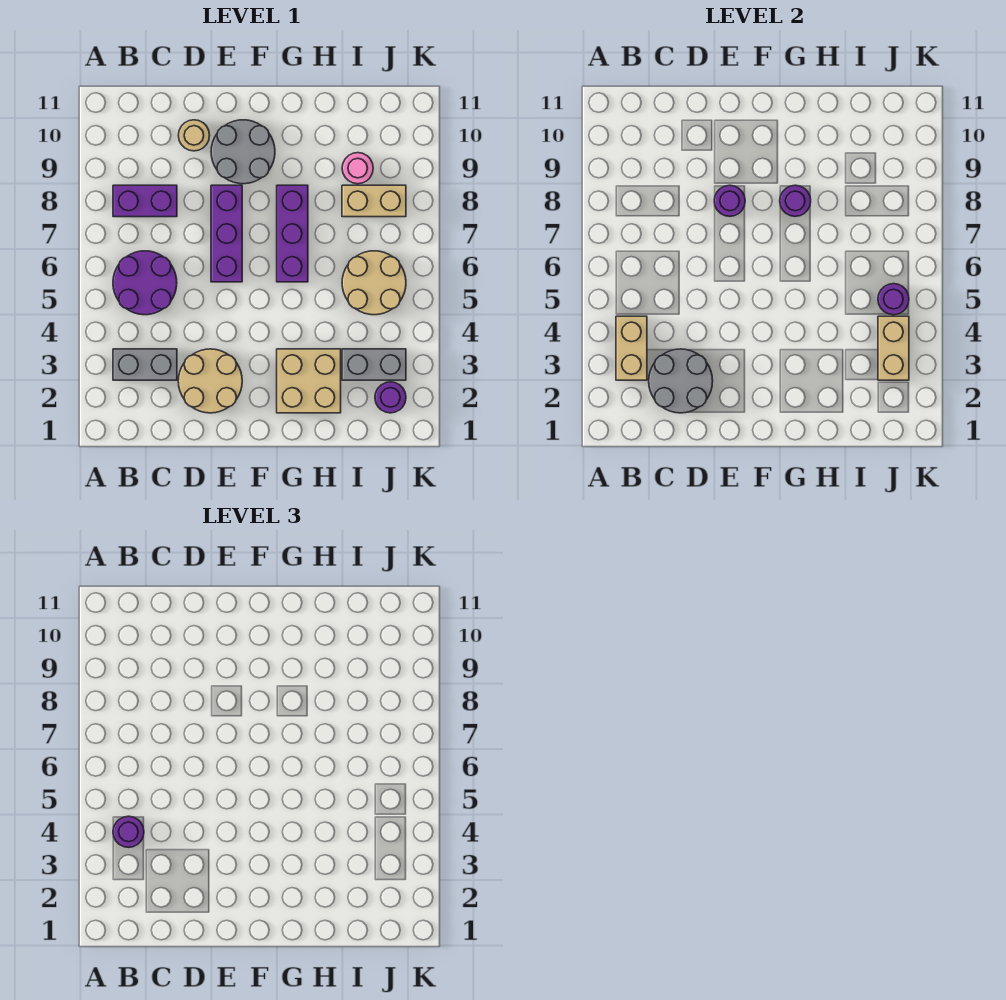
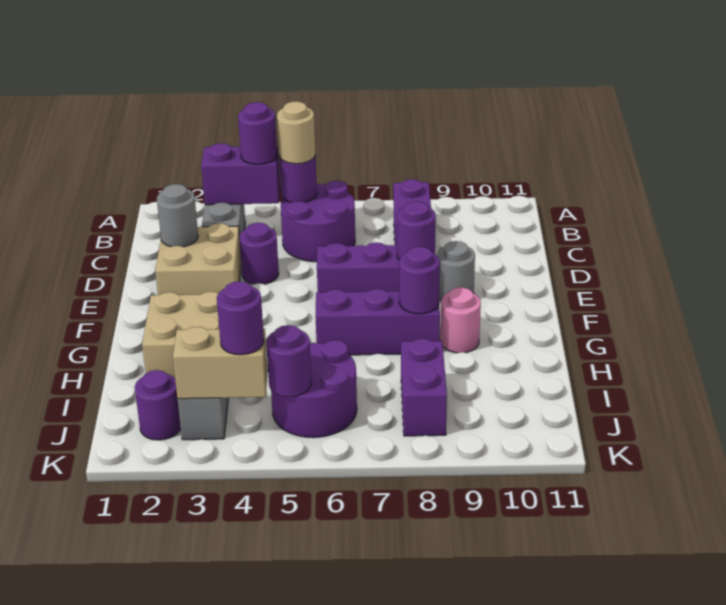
tan 1x2 brick [616,316,647,380] -> purple 1x2 brick [201,143,280,205]
none -> purple 1x1 round brick [279,155,317,202]
grey 2x2 round brick [649,349,713,413] -> grey 1x1 round brick [157,184,198,247]
tan 2x2 round brick [178,349,242,413] -> tan 2x2 brick [155,223,241,295]
none -> purple 1x1 round brick [239,223,279,284]
tan 1x1 round brick [178,120,210,151] -> tan 1x1 round brick moved to [277,101,315,164]
grey 2x2 round brick [211,120,275,184] -> grey 1x1 round brick [437,241,475,300]
tan 2x2 round brick [342,251,406,315] -> purple 2x2 round brick [271,340,357,438]
tan 1x2 brick [342,185,406,217] -> purple 1x2 brick [401,339,447,436]
pink 1x1 round brick [342,153,373,184] -> pink 1x1 round brick moved to [440,287,481,353]
none -> purple 1x1 round brick [217,281,264,355]

